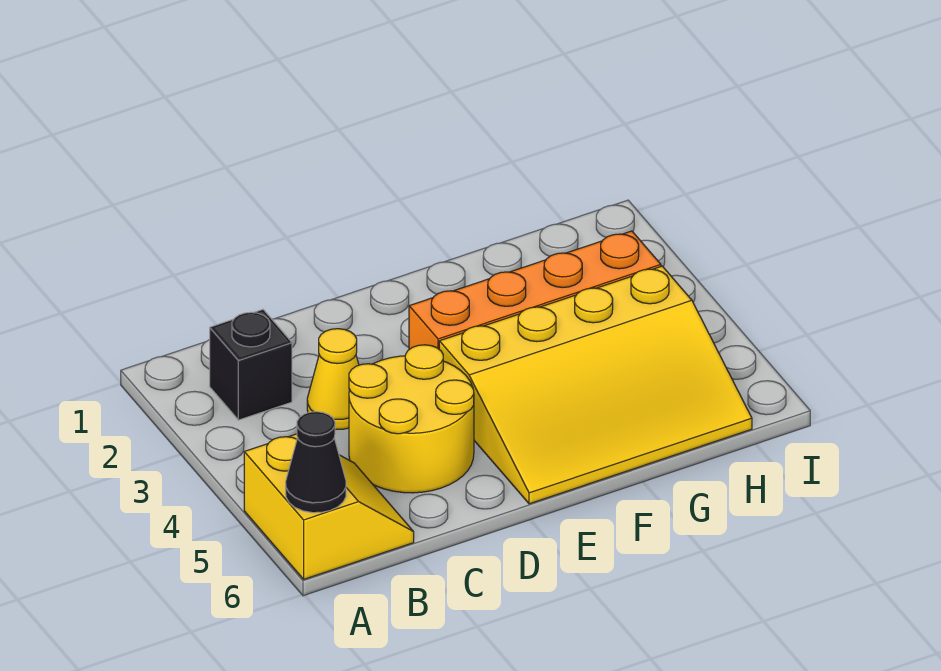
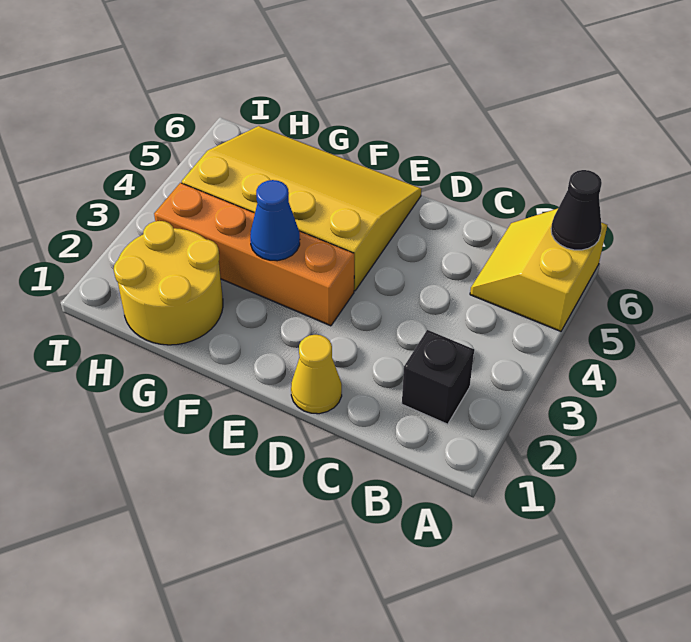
yellow 1x1 cone [307,329,359,430] -> yellow 1x1 cone moved to [291,335,342,414]
yellow 2x2 round brick [349,345,474,493] -> yellow 2x2 round brick moved to [114,221,223,345]
none -> blue 1x1 cone [250,180,300,261]

